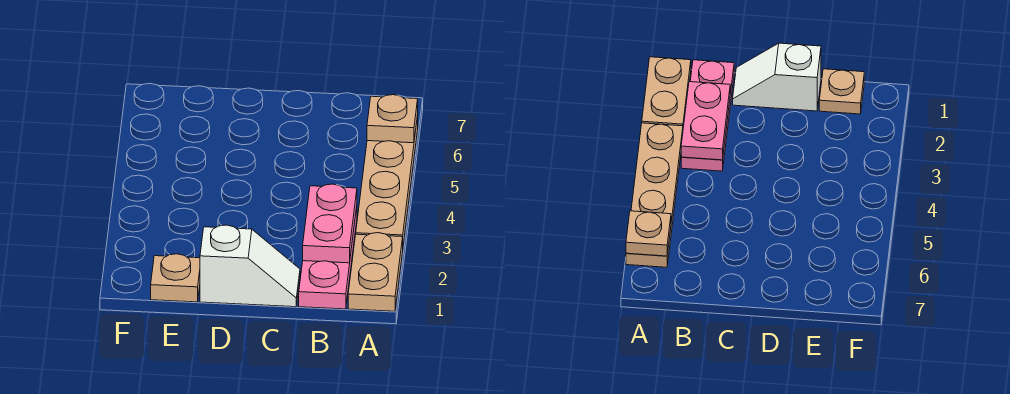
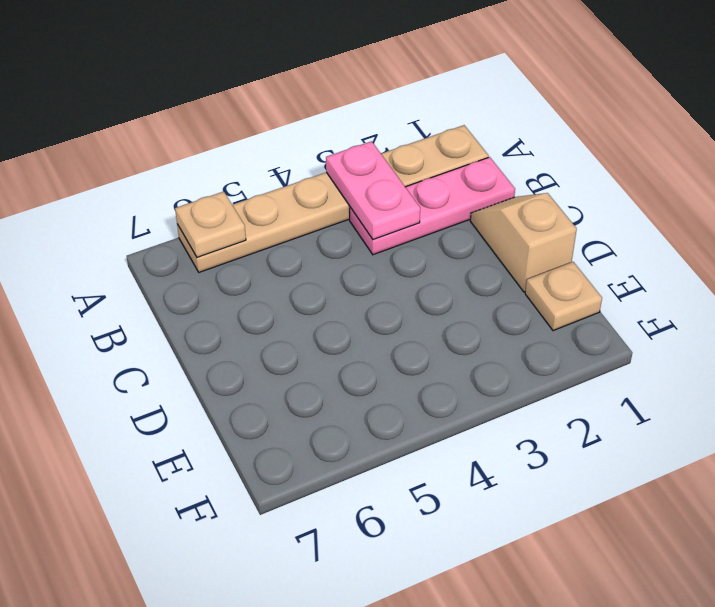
pink 1x2 plate [303,184,357,263] -> pink 1x2 plate turned to [326,141,420,239]
white 1x2 slope [200,225,300,307] -> tan 1x2 slope [470,193,577,292]

